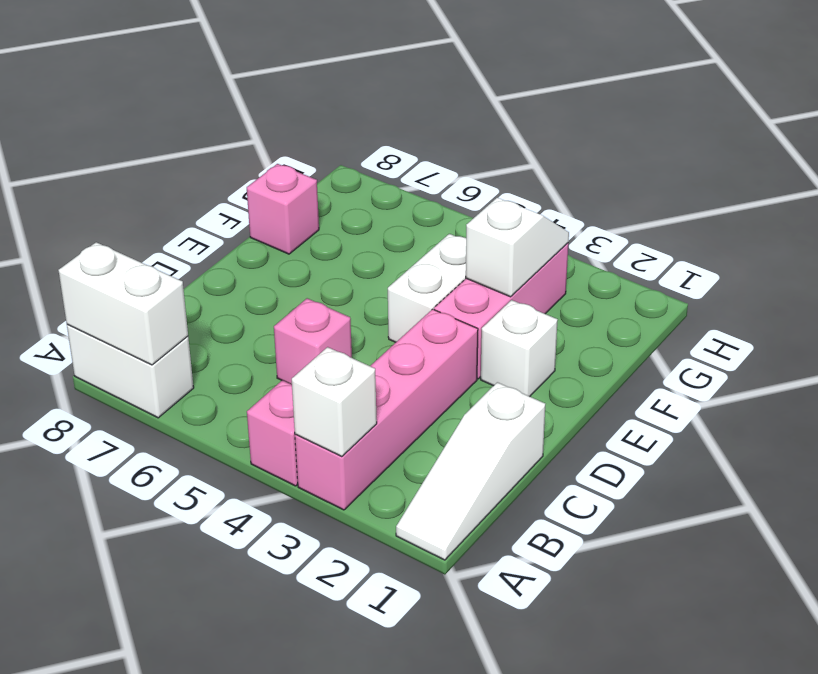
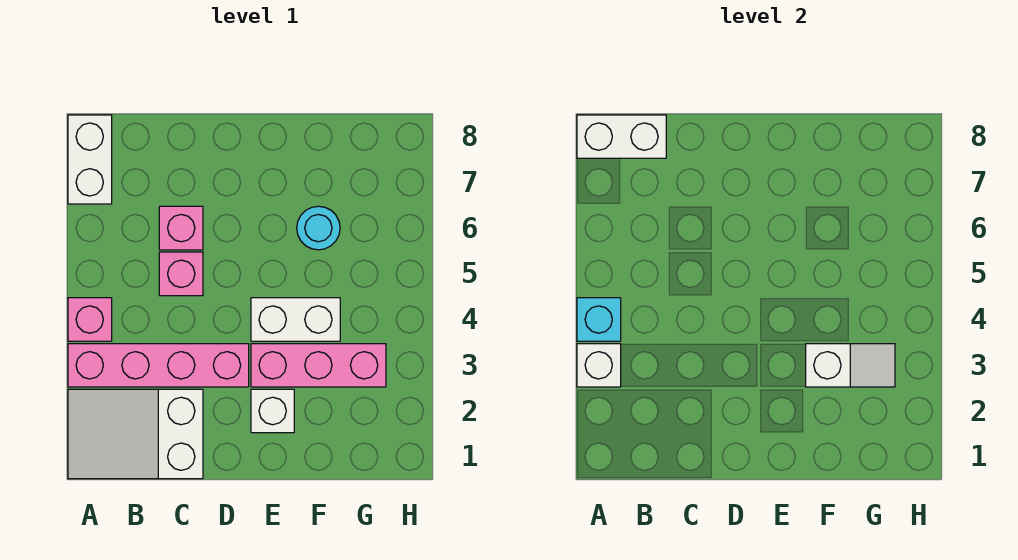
white 1x3 slope [396,382,545,560] -> white 2x3 slope [68,389,203,479]
none -> cyan 1x1 brick [577,298,621,341]
white 1x2 brick [58,242,188,365] -> white 1x2 brick turned to [577,115,666,158]
none -> cyan 1x1 round brick [297,206,340,250]
pink 1x1 brick [247,164,319,254] -> pink 1x1 brick moved to [159,206,203,250]

